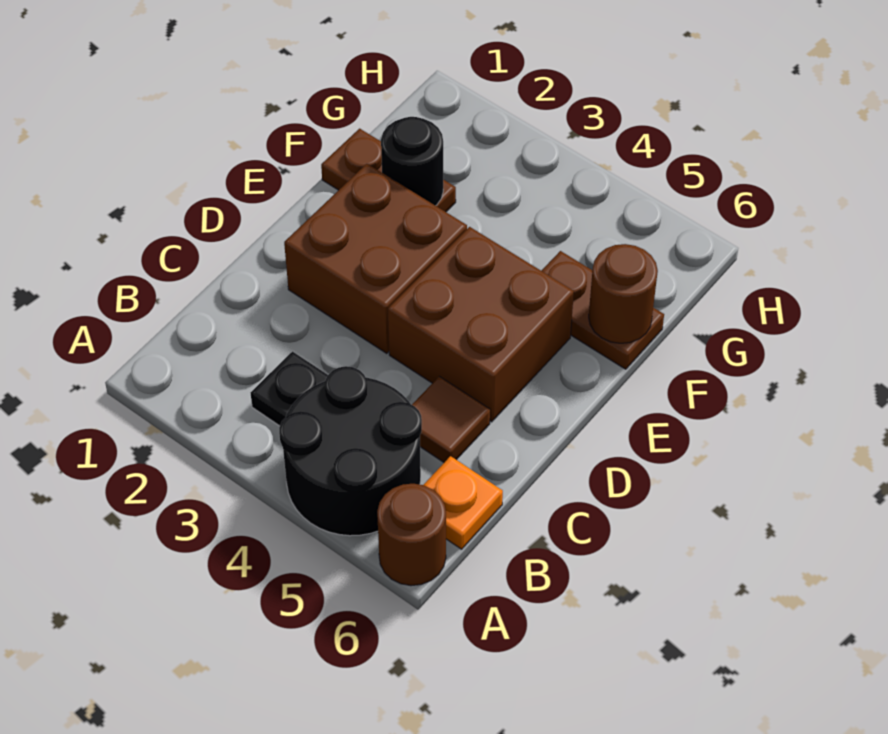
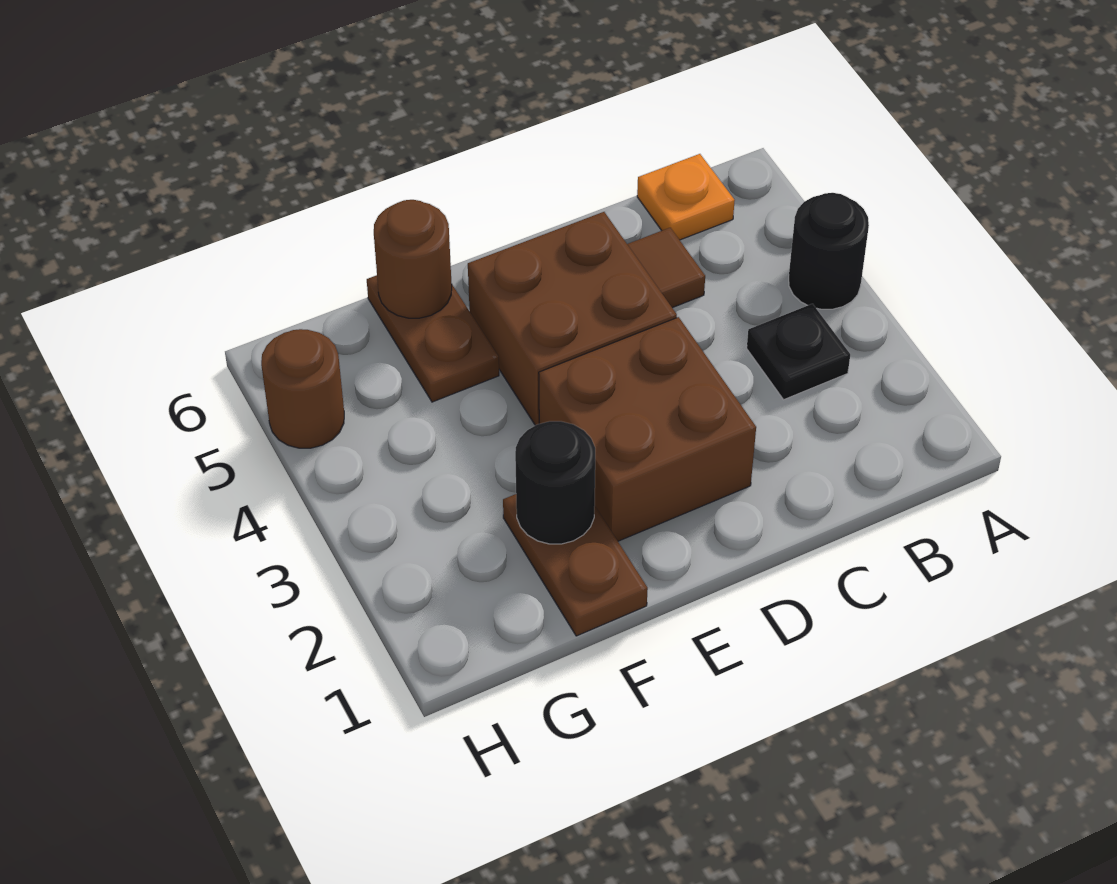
black 2x2 round brick [279,366,422,536] -> black 1x1 round brick [789,193,869,309]
brown 1x1 round brick [377,484,446,586] -> brown 1x1 round brick moved to [261,329,344,448]

